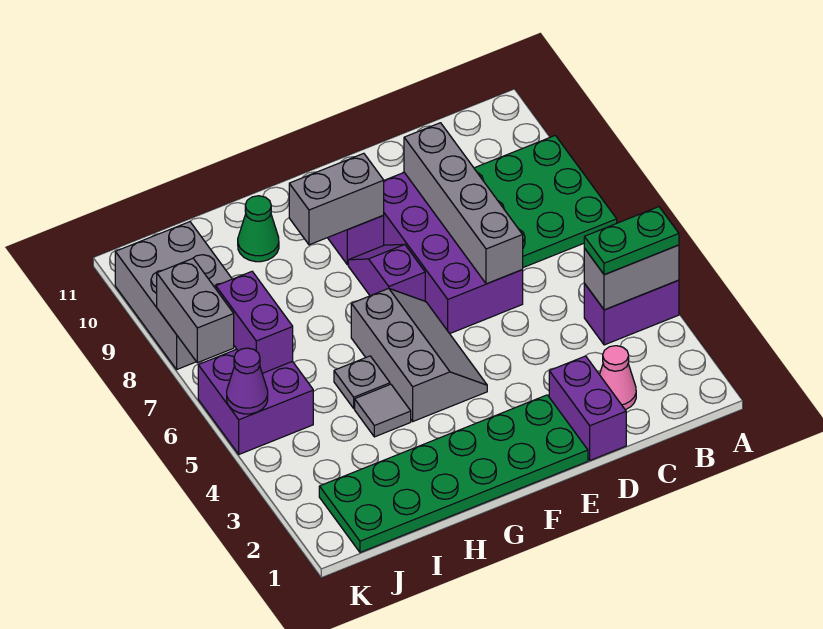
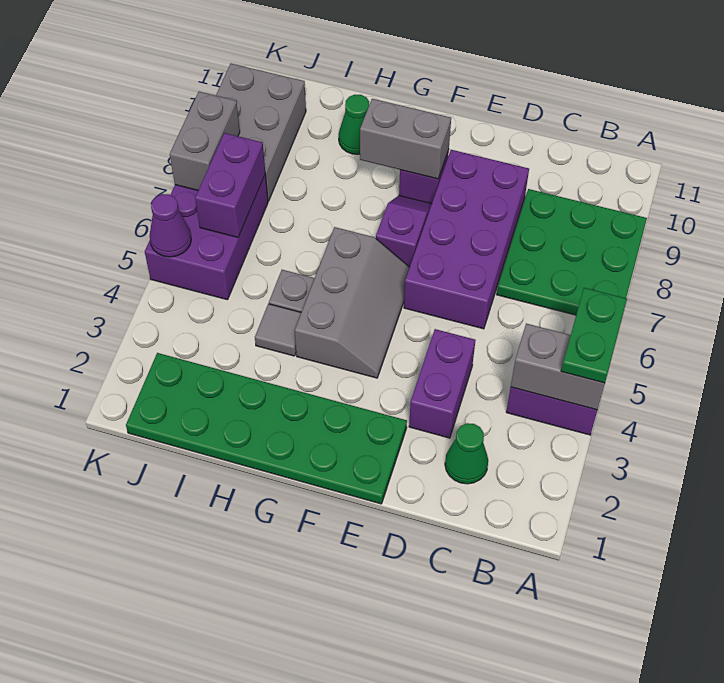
green 1x2 plate [584,207,679,275] -> green 1x2 plate turned to [561,288,627,383]
pink 1x1 cone [600,346,636,410] -> green 1x1 cone [445,423,488,484]
purple 1x2 brick [549,356,626,460] -> purple 1x2 brick moved to [409,329,475,438]
grey 1x4 brick [404,123,523,284] -> none
purple 2x2 brick [198,349,313,454] -> purple 2x3 brick [145,174,268,300]

